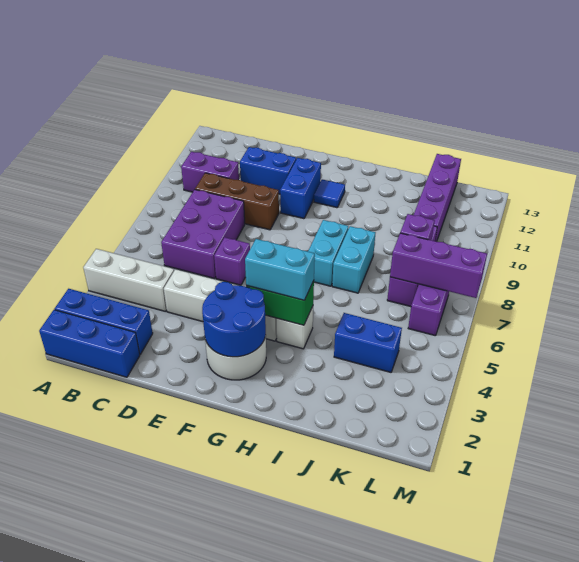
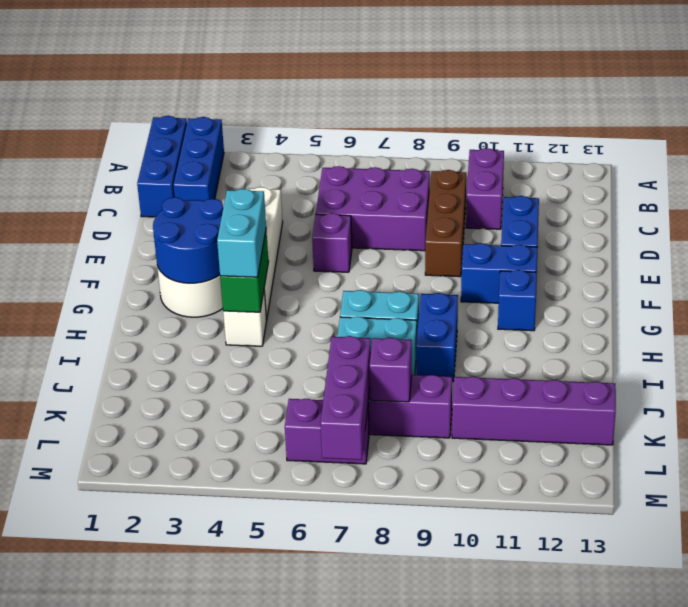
white 1x3 brick [83,249,174,312] -> none
blue 1x1 tile [314,179,345,208] -> blue 1x1 brick [498,270,537,331]
blue 1x2 brick [334,313,402,372] -> blue 1x2 brick moved to [416,293,458,381]

